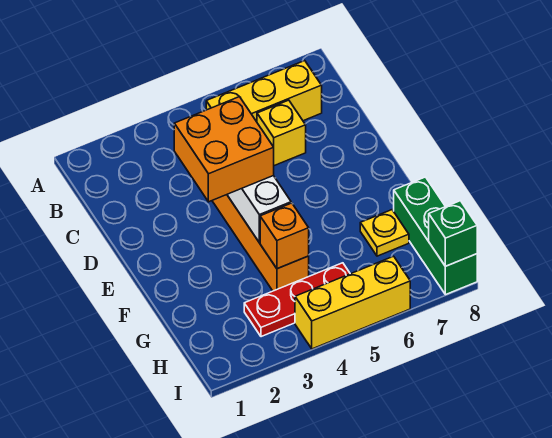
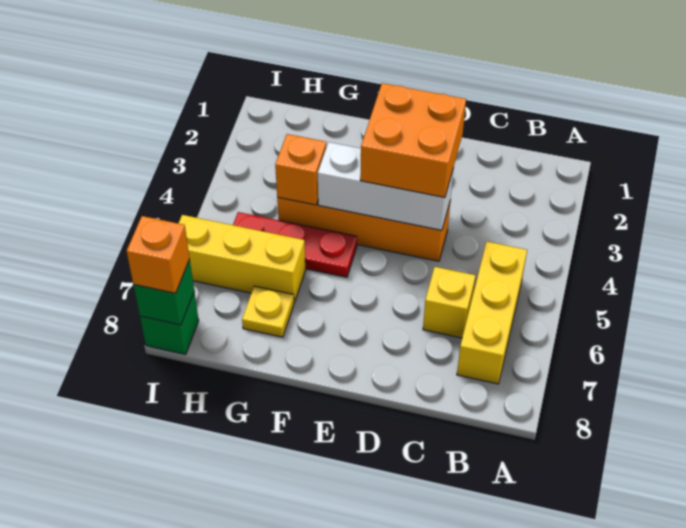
green 1x3 brick [394,177,477,295] -> green 1x1 brick [140,292,199,354]
red 1x3 plate [244,263,350,337] -> red 1x3 plate turned to [233,212,357,277]
yellow 1x3 brick [295,256,410,349] -> yellow 1x3 brick turned to [179,215,306,302]
none -> orange 1x1 brick [127,216,190,293]

